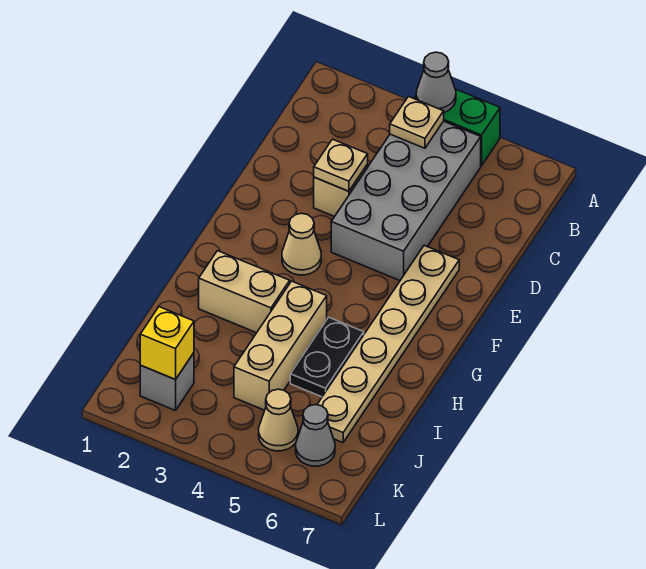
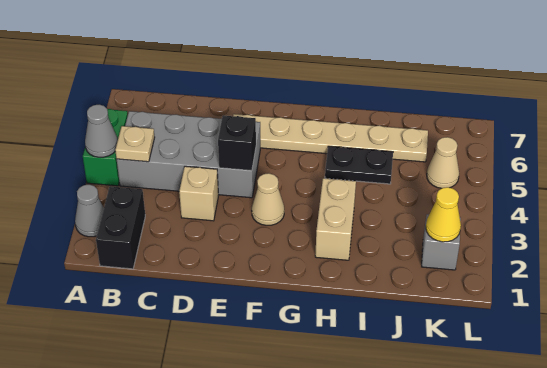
none -> black 1x2 brick [96,186,145,269]
tan 1x1 plate [314,139,368,191] -> none
none -> black 1x1 brick [218,115,256,171]
tan 1x3 brick [234,281,327,410] -> none
yellow 1x1 brick [140,307,194,380] -> yellow 1x1 cone [426,187,461,242]
grey 1x1 cone [296,405,335,466] -> grey 1x1 cone moved to [75,185,104,237]

